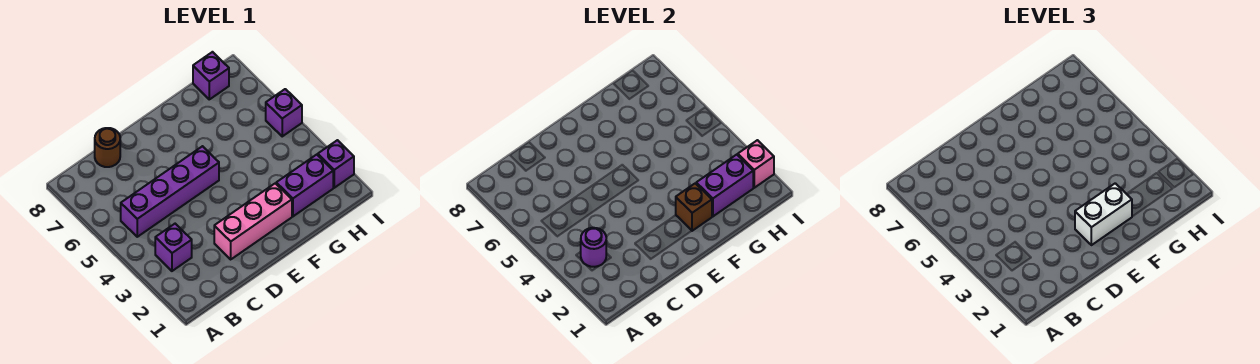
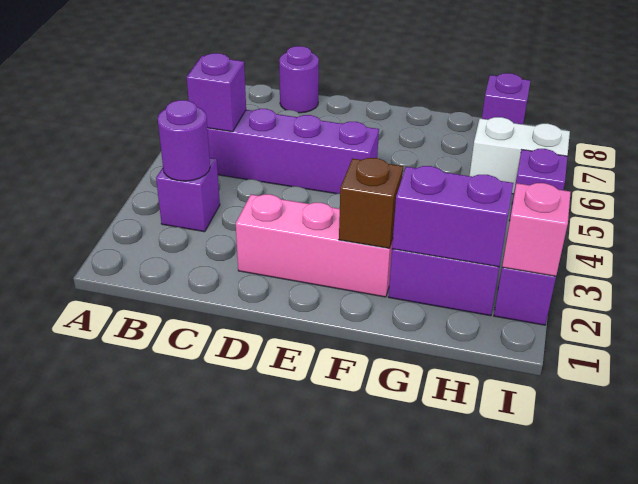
none -> purple 1x1 brick [187,53,246,132]
brown 1x1 round brick [95,128,120,167] -> purple 1x1 round brick [279,46,319,113]
white 1x2 brick [1075,183,1132,245] -> white 1x2 brick moved to [470,117,570,194]

